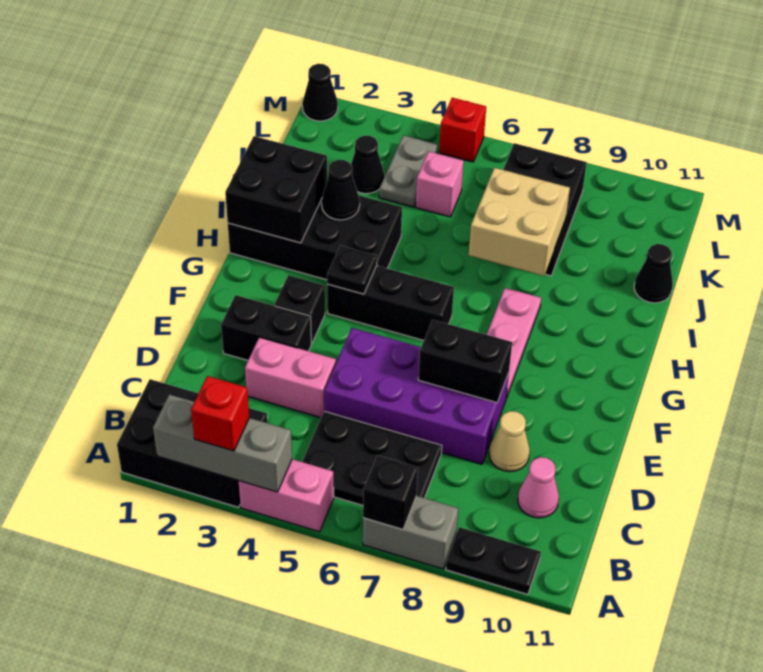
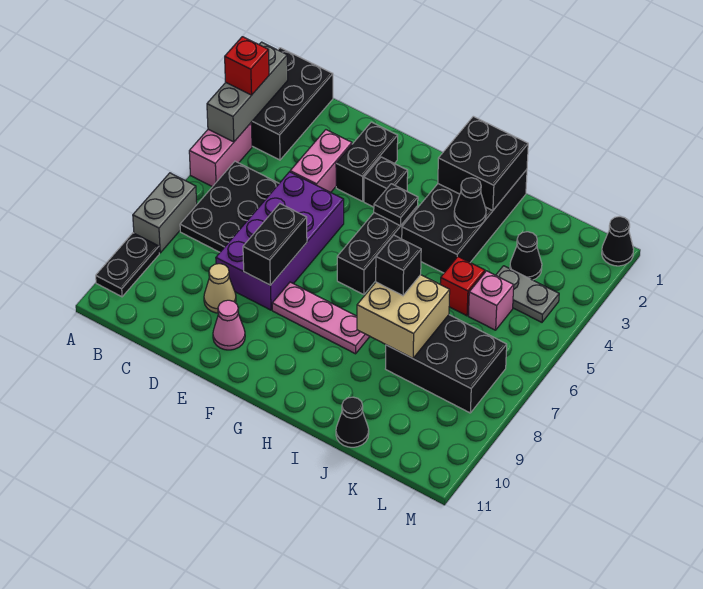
black 1x1 brick [363,455,418,530] -> black 1x1 brick moved to [376,235,421,296]
pink 1x1 cone [518,457,559,518] -> pink 1x1 cone moved to [213,300,245,350]
red 1x1 brick [439,98,486,162] -> red 1x1 brick moved to [440,257,485,316]

